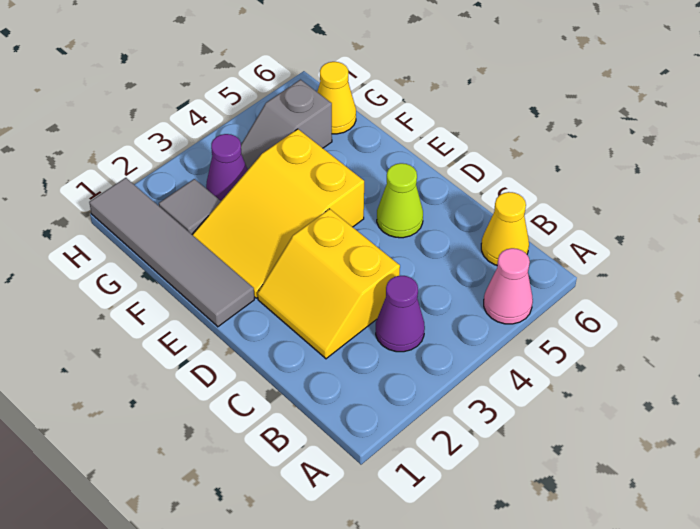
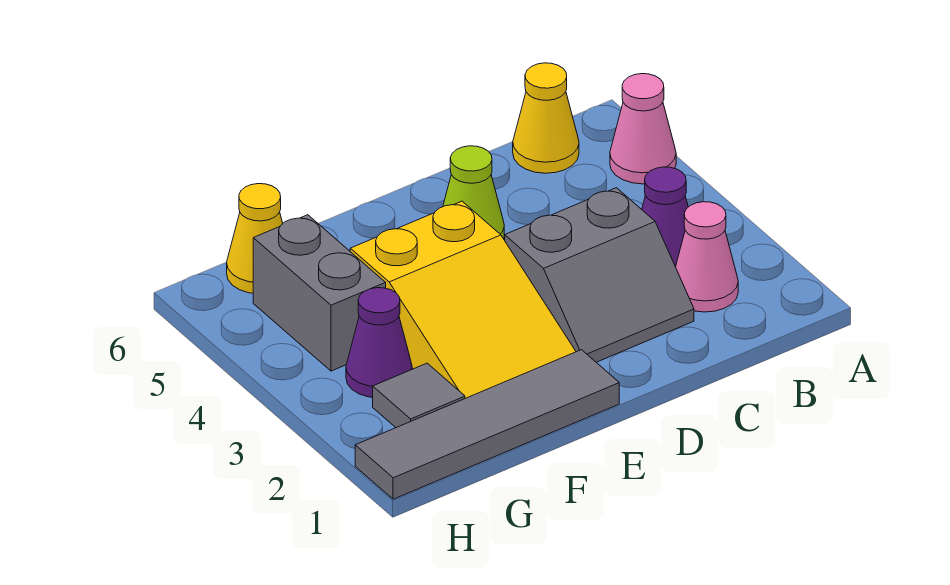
none -> pink 1x1 cone [676,202,738,312]
yellow 2x2 slope [258,209,400,359] -> grey 2x2 slope [505,188,694,362]
grey 1x2 slope [241,80,332,169] -> grey 1x2 brick [253,215,386,371]

